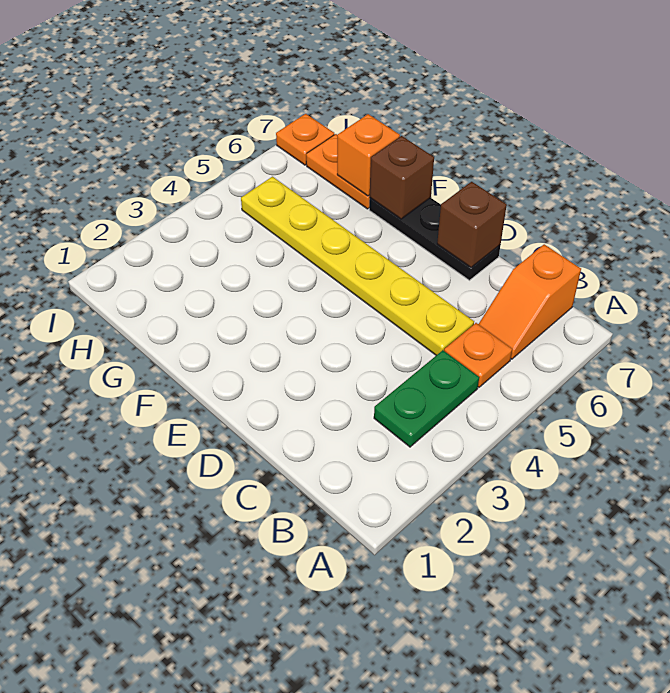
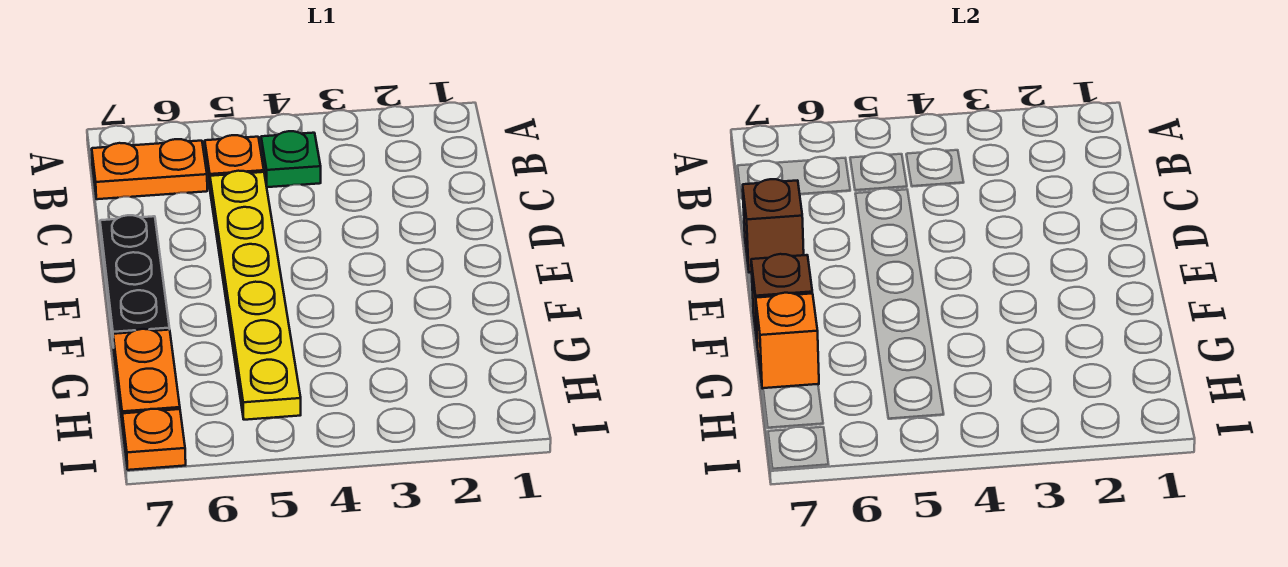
green 1x2 plate [374,350,479,447] -> green 1x1 plate [261,131,321,187]
orange 1x2 slope [479,244,581,359] -> orange 1x2 plate [92,139,207,199]

